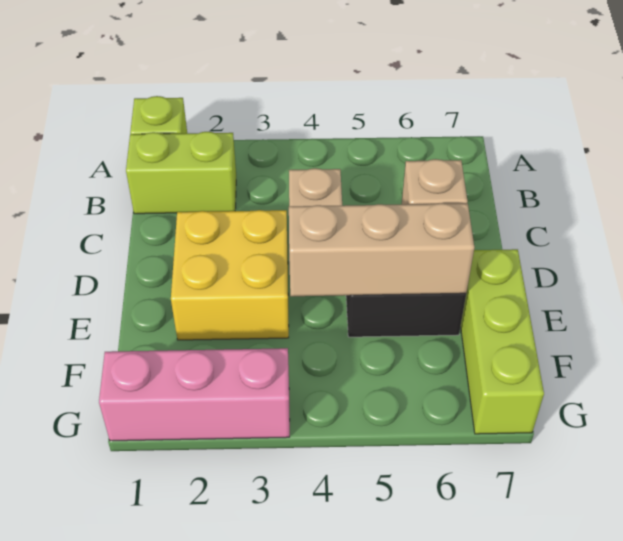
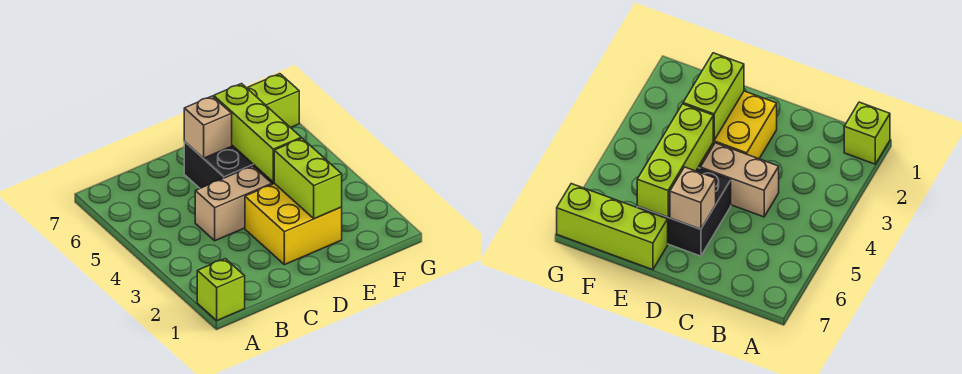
lime 1x2 brick [126,132,236,214] -> lime 1x2 brick moved to [274,138,342,219]
tan 1x3 brick [289,203,474,296] -> lime 1x3 brick [214,84,301,182]
pink 1x3 brick [99,348,290,441] -> none

